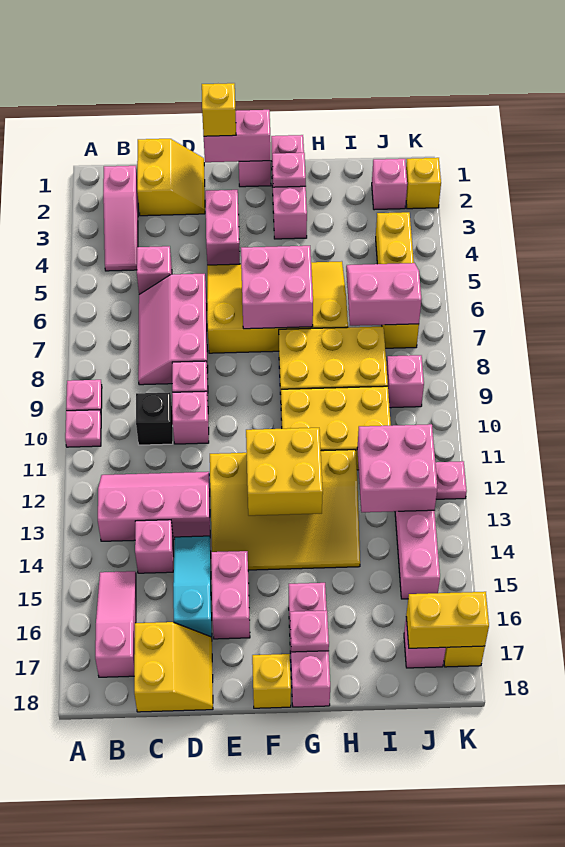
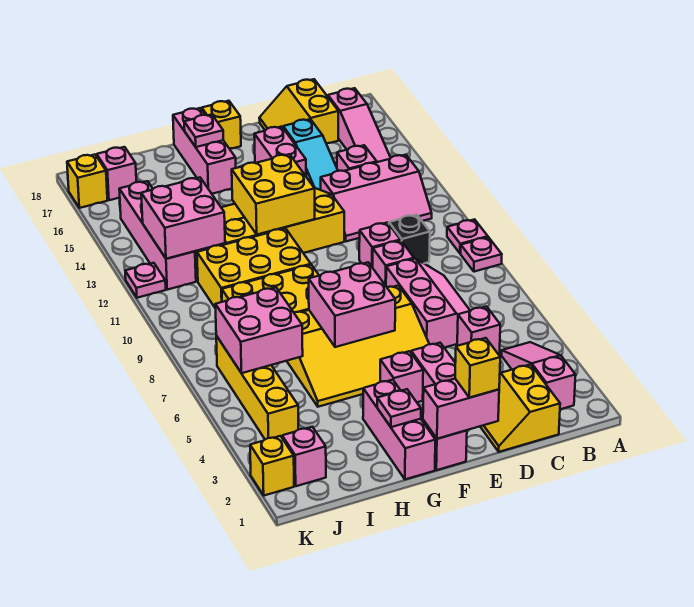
pink 2x2 slope [346,263,422,326] -> pink 2x2 brick [215,287,303,373]
pink 1x1 brick [387,355,424,408] -> pink 1x1 brick moved to [380,351,423,402]
yellow 1x2 brick [406,592,489,648] -> none

